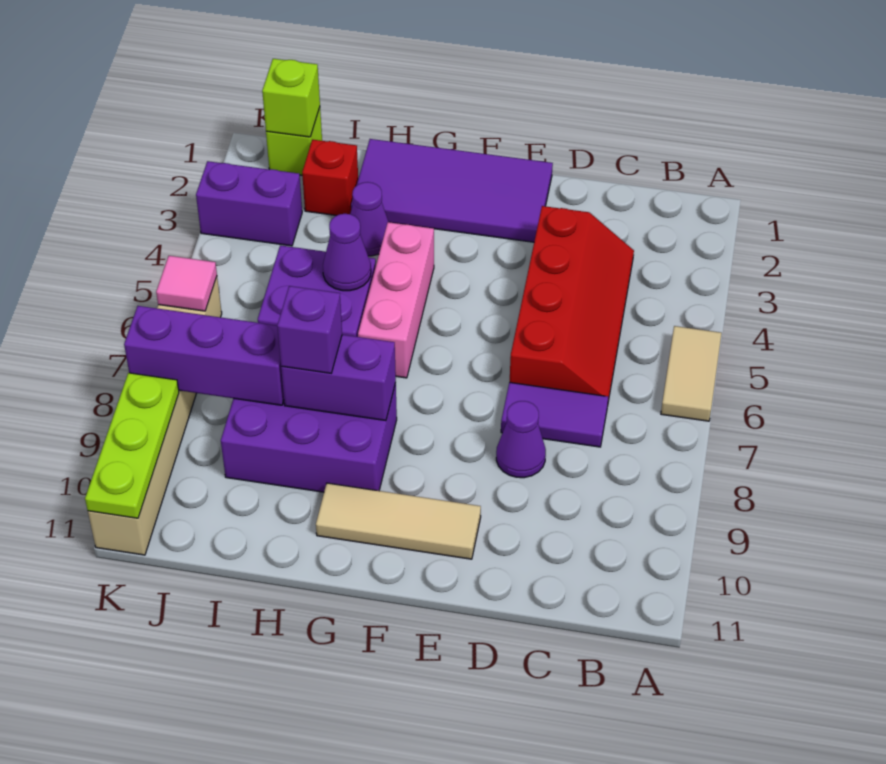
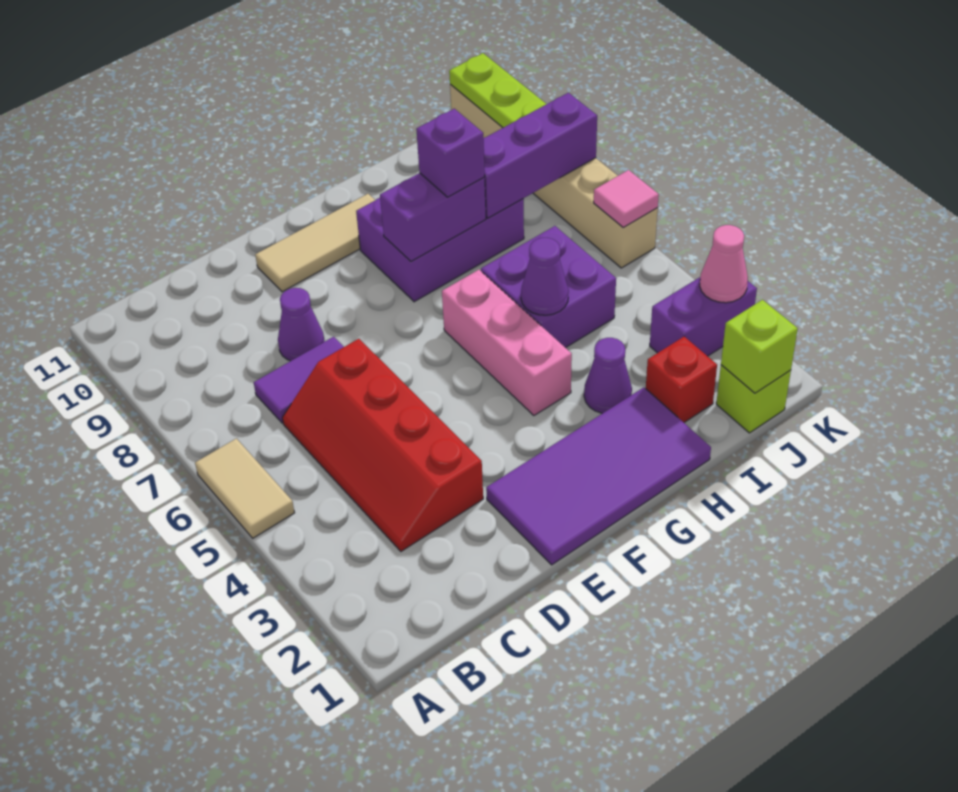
none -> pink 1x1 cone [700,225,748,303]

